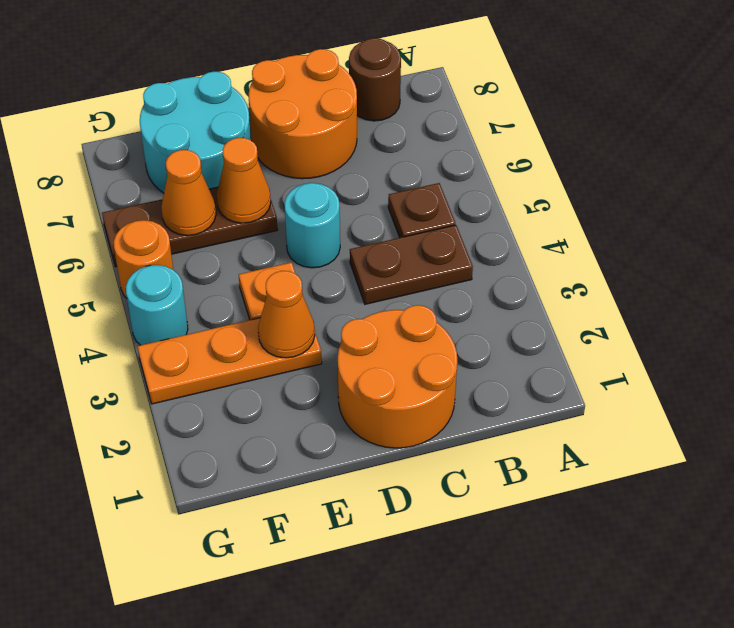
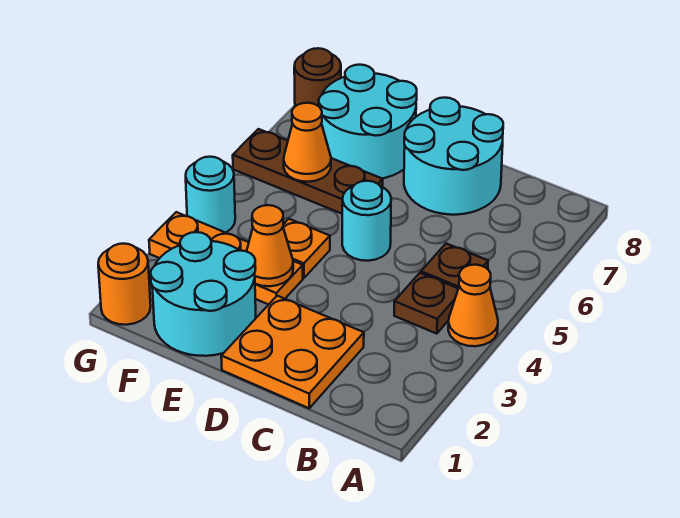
brown 1x2 plate [350,225,473,304] -> brown 1x1 plate [394,273,458,334]
brown 1x1 round brick [349,38,401,121] -> brown 1x1 round brick moved to [294,48,341,106]
orange 2x2 round brick [338,305,457,448] -> orange 2x2 plate [221,296,364,408]
orange 2x2 round brick [249,49,357,179] -> cyan 2x2 round brick [404,98,503,215]
none -> cyan 2x2 round brick [151,232,256,356]
orange 1x1 cone [217,138,271,223] -> orange 1x1 cone moved to [448,265,498,346]
orange 1x1 round brick [114,220,173,298] -> orange 1x1 round brick moved to [98,244,151,325]

